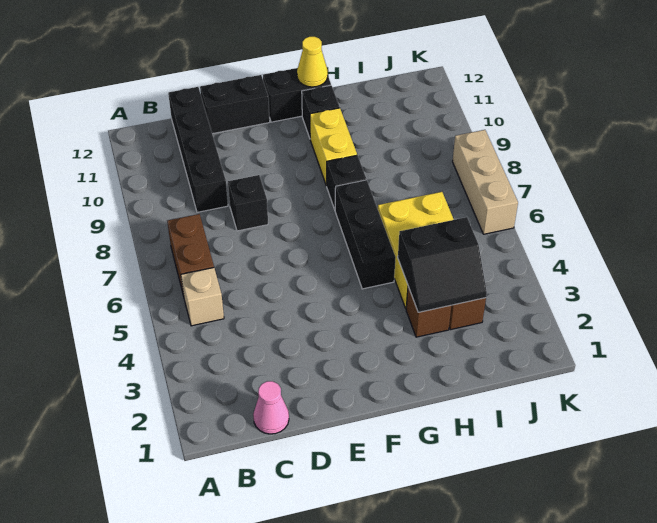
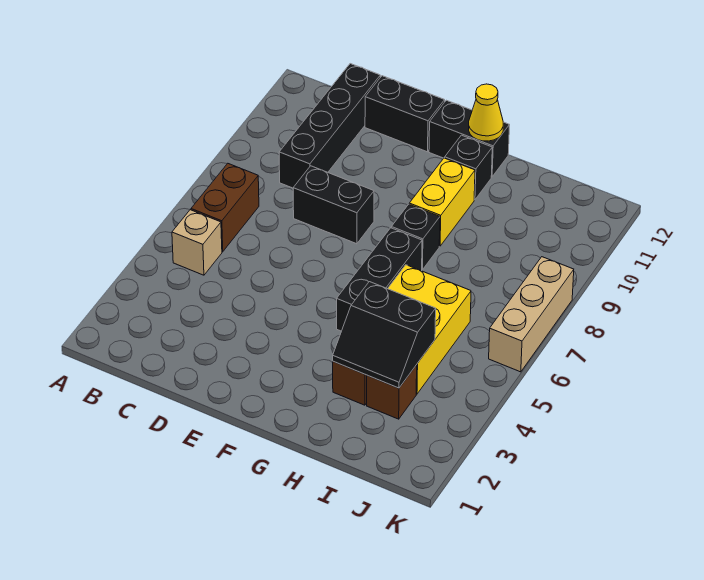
pink 1x1 cone [253,381,289,434] -> none
black 1x1 brick [228,175,268,231] -> black 1x2 brick [293,166,374,244]

